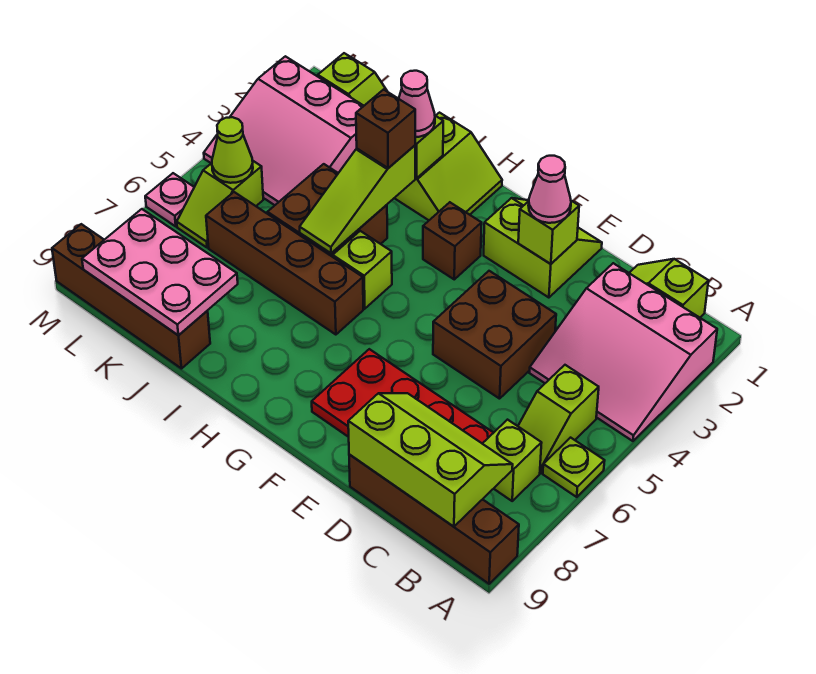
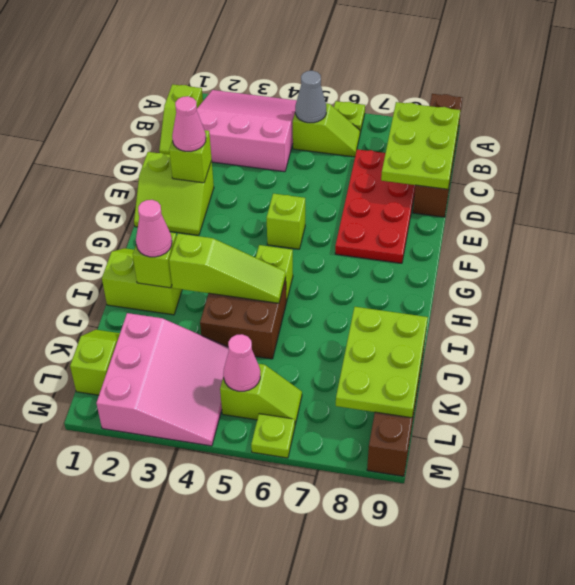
pink 3x3 slope [530,263,717,441] -> pink 3x3 slope turned to [197,90,297,172]
none -> grey 1x1 cone [295,71,326,123]
lime 1x1 brick [482,420,541,501] -> lime 1x1 brick moved to [267,194,305,249]
lime 2x3 slope [348,393,513,527] -> lime 2x3 plate [381,102,460,189]
brown 2x2 brick [433,271,556,399] -> none
lime 2x2 slope [484,198,602,298] -> lime 2x2 slope turned to [134,152,214,235]
brown 1x1 brick [423,202,482,279] -> none
brown 1x4 brick [206,192,363,335] -> none
brown 1x1 brick [356,90,415,168] -> none
pink 2x3 plate [82,209,238,335] -> lime 2x3 plate [336,307,428,418]
lime 1x1 cone [212,117,253,183] -> pink 1x1 cone [223,334,260,391]
pink 1x1 plate [145,173,194,226] -> lime 1x1 plate [251,414,295,458]

